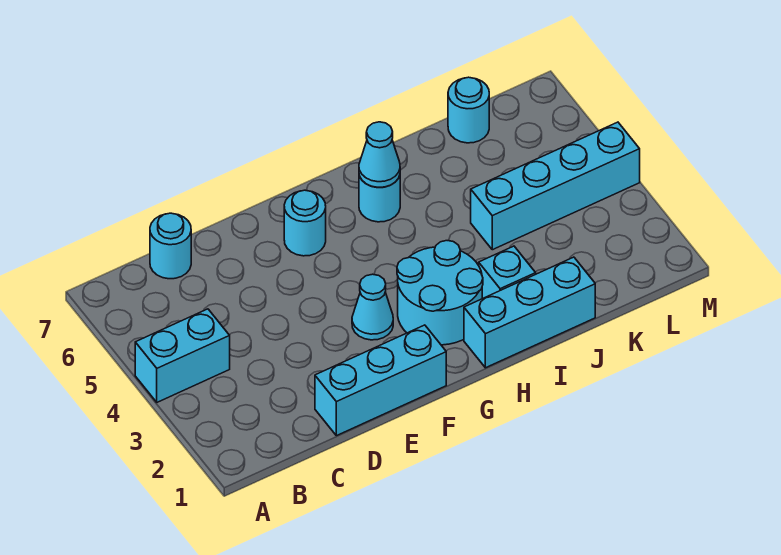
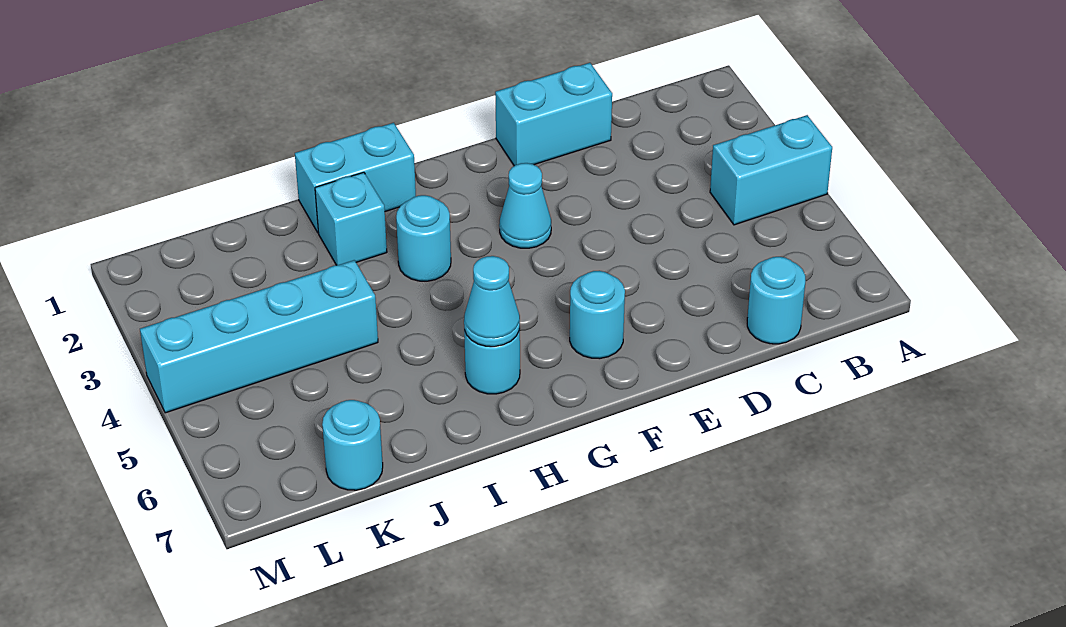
cyan 1x3 brick [315,325,446,436] -> cyan 1x2 brick [495,63,612,166]
cyan 2x2 round brick [397,241,483,345] -> cyan 1x1 round brick [396,195,451,281]
cyan 1x3 brick [464,257,595,368] -> cyan 1x2 brick [295,123,416,232]

